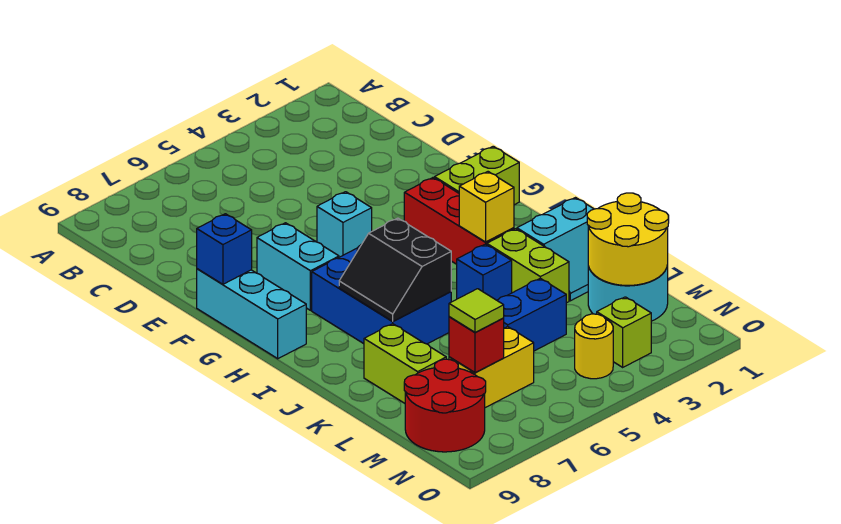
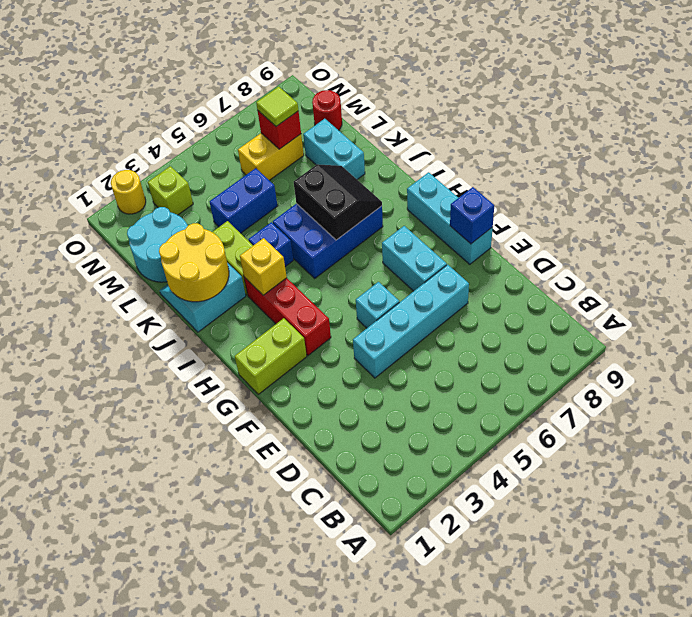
none -> cyan 1x4 brick [353,265,469,378]
blue 2x3 brick [312,244,451,344] -> blue 2x3 brick turned to [273,204,383,278]
lime 1x2 brick [364,324,446,403] -> cyan 1x2 brick [303,119,365,179]
yellow 2x2 round brick [587,193,669,285] -> yellow 2x2 round brick moved to [159,223,229,302]
red 2x2 round brick [404,359,486,452] -> red 1x1 round brick [312,90,342,130]
yellow 1x1 round brick [575,314,613,379] -> yellow 1x1 round brick moved to [111,170,146,214]

